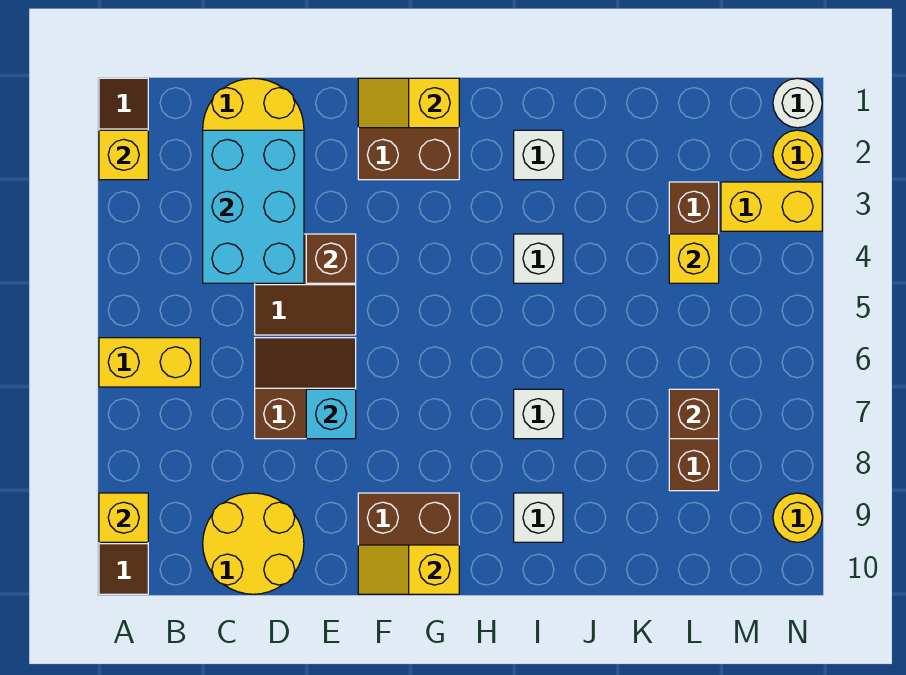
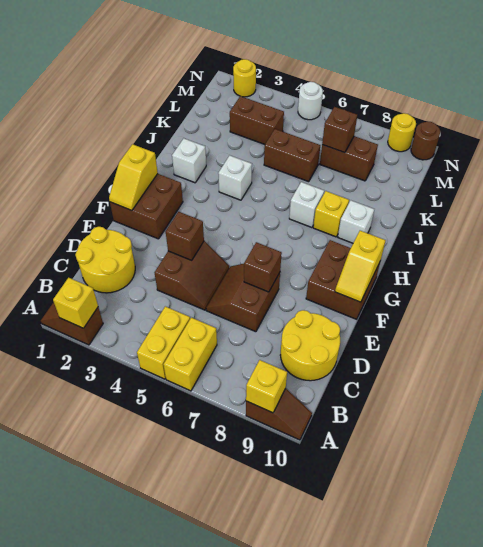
cyan 2x3 brick [203,130,304,283] -> none
cyan 1x1 brick [306,389,356,439] -> brown 1x1 brick [244,242,282,292]
none -> brown 1x2 brick [264,129,320,182]
yellow 1x1 brick [669,234,719,283] -> yellow 1x1 brick moved to [313,191,349,237]
yellow 1x2 brick [721,182,822,231] -> yellow 1x2 brick moved to [137,306,190,379]
white 1x1 round brick [773,78,822,128] -> white 1x1 round brick moved to [298,82,323,120]
none -> brown 1x1 round brick [411,122,440,160]

